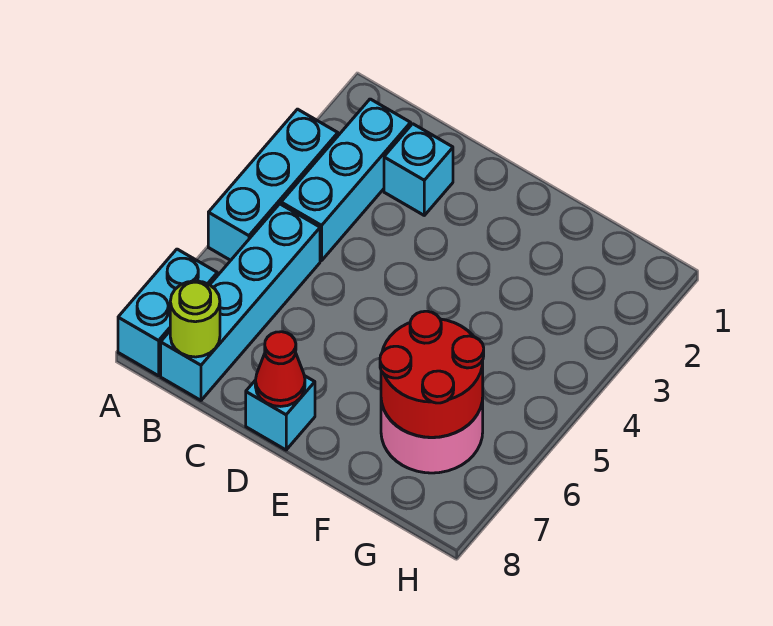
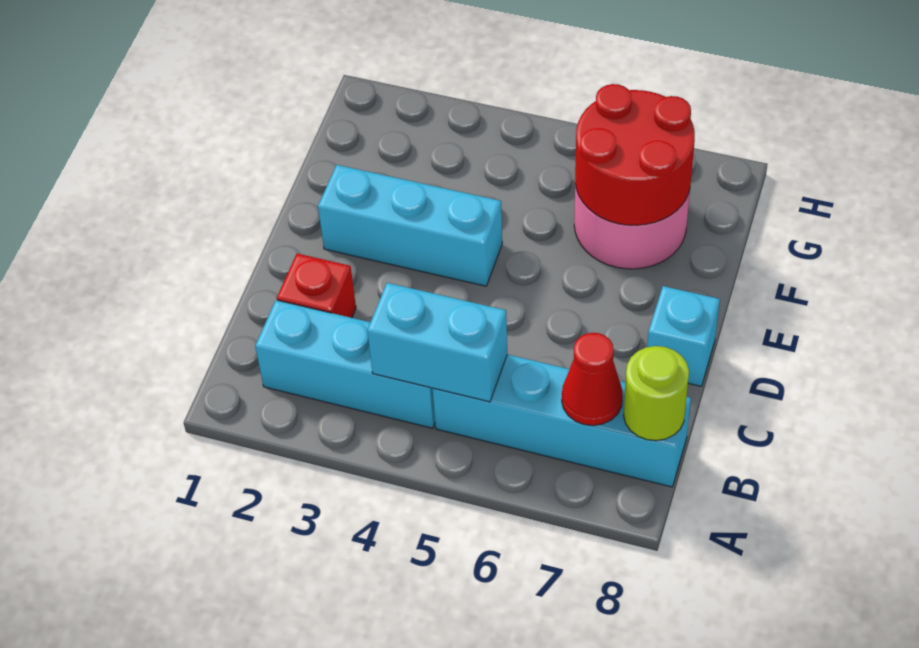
cyan 1x3 brick [208,109,338,260] -> cyan 1x3 brick moved to [318,165,502,286]
cyan 1x2 brick [118,249,217,376] -> cyan 1x2 brick moved to [367,283,507,402]
cyan 1x1 brick [384,124,453,215] -> red 1x1 brick [277,254,356,318]
red 1x1 cone [255,332,305,406] -> red 1x1 cone moved to [562,333,623,425]

